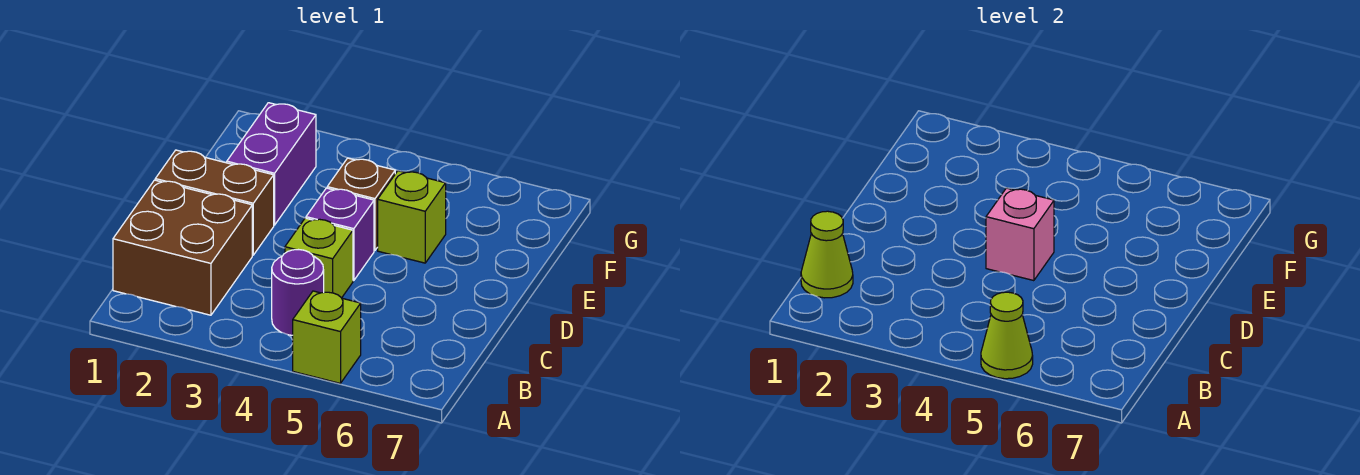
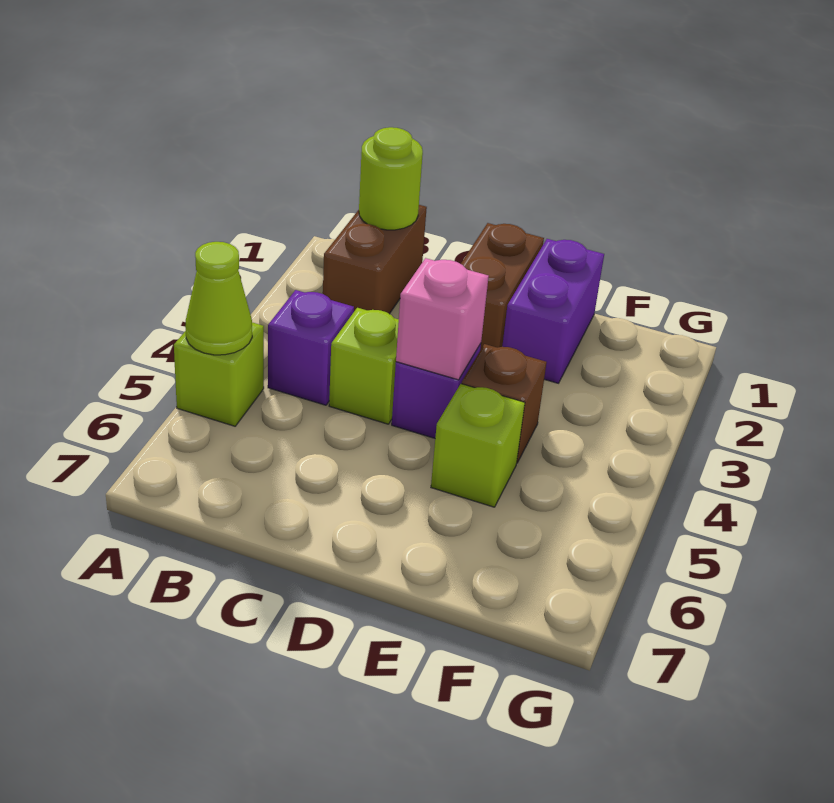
brown 2x2 brick [113,180,252,315] -> brown 1x2 brick [323,205,427,314]
lime 1x1 cone [801,211,853,298] -> lime 1x1 round brick [359,127,423,230]
purple 1x1 round brick [272,250,324,335] -> purple 1x1 brick [268,290,354,405]
purple 1x2 brick [227,103,316,225] -> purple 1x2 brick turned to [502,239,604,383]

